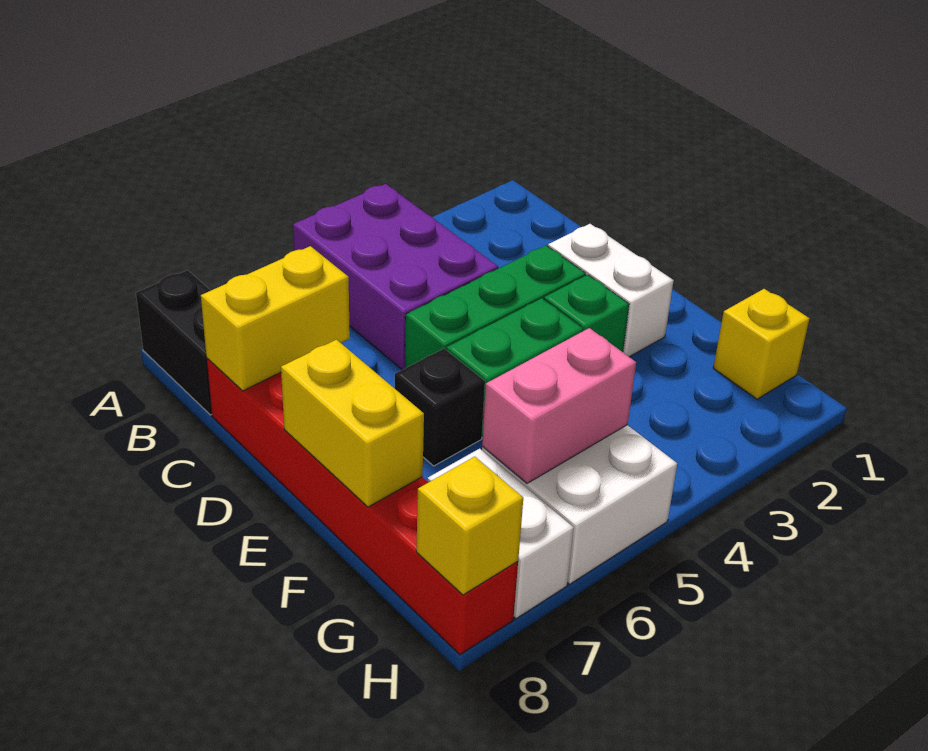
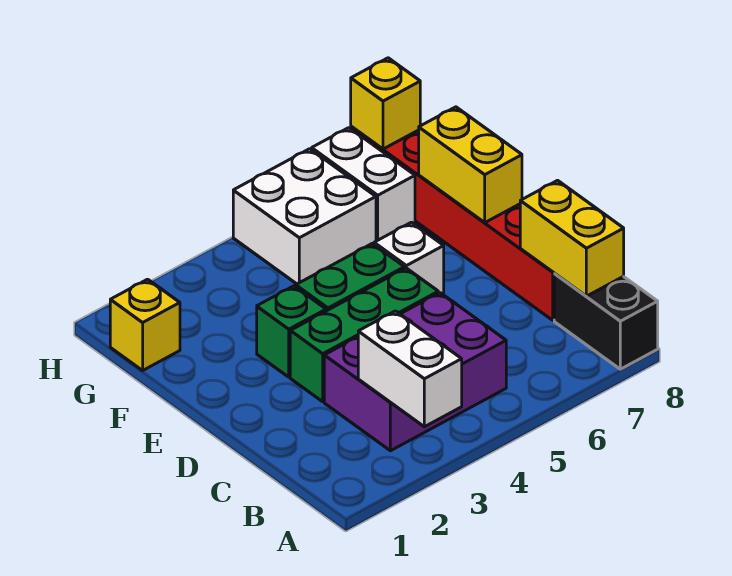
purple 2x3 brick [293,184,498,370] -> purple 2x3 brick turned to [324,293,506,451]
yellow 1x2 brick [201,246,350,391] -> yellow 1x2 brick turned to [520,180,624,296]
white 1x2 brick [548,224,674,357] -> white 1x2 brick moved to [358,311,462,427]
black 1x1 brick [395,349,485,466] -> white 1x1 brick [374,222,444,294]
pink 1x2 brick [482,328,636,483] -> none

